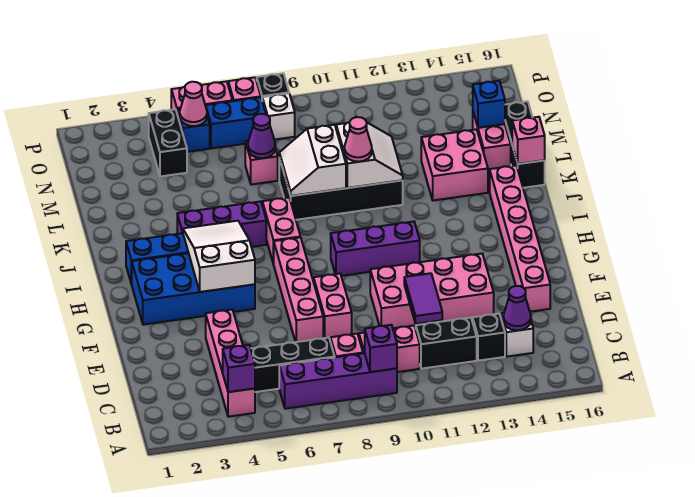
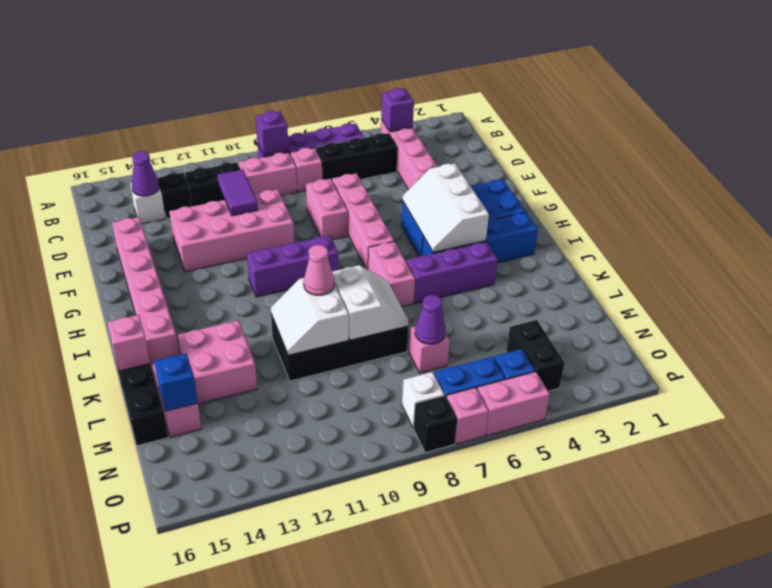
white 2x3 slope [183,221,255,292] -> white 2x3 slope turned to [403,163,489,252]
pink 1x1 cone [180,82,207,126] -> none

